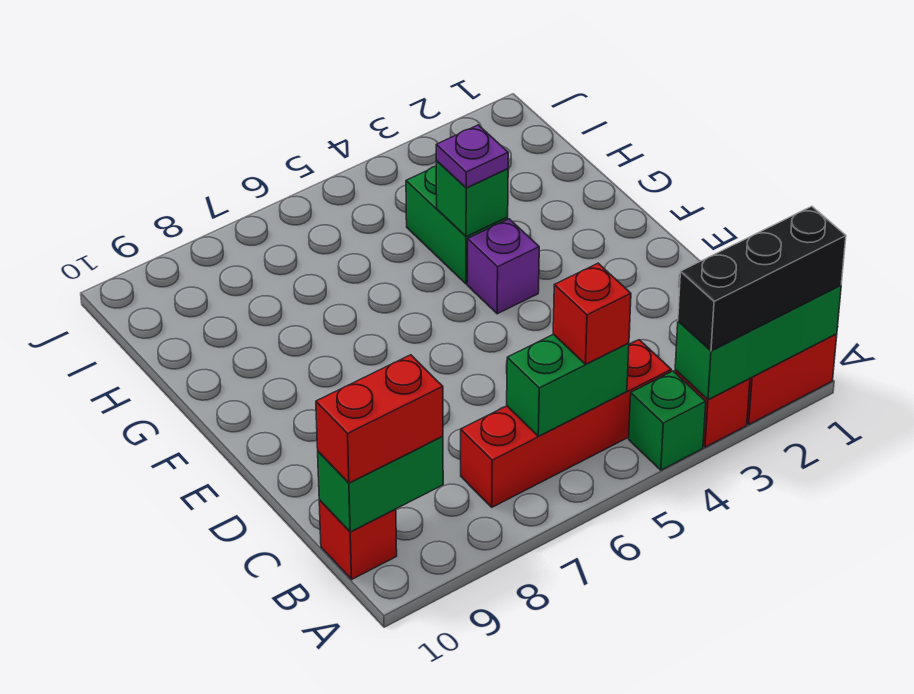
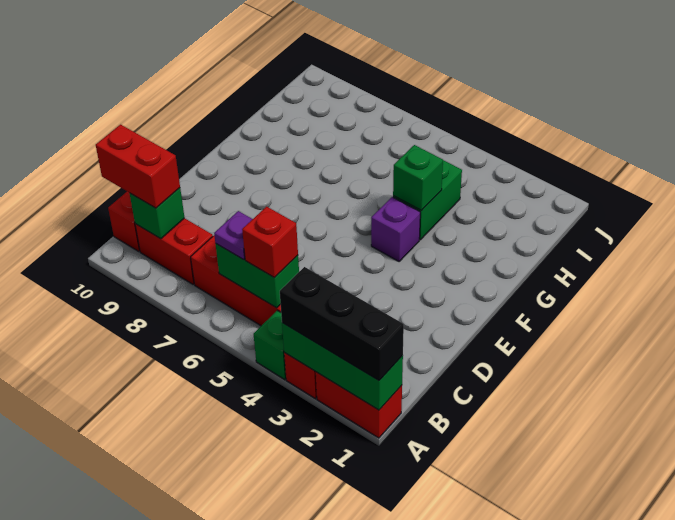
none -> red 1x2 brick [135,218,213,284]
green 1x2 brick [318,436,443,532] -> green 1x1 brick [129,188,185,239]
purple 1x1 plate [436,125,508,188] -> purple 1x1 plate moved to [214,211,252,260]

